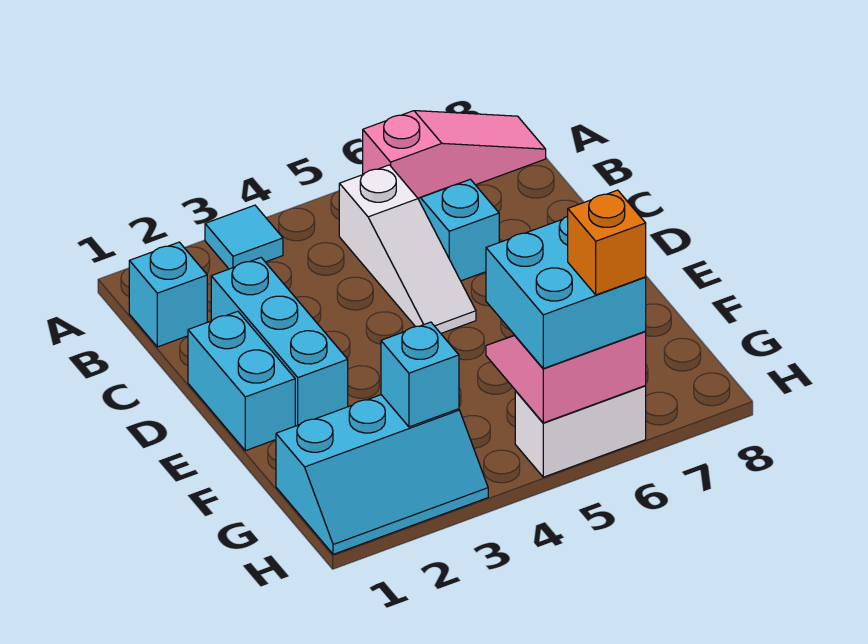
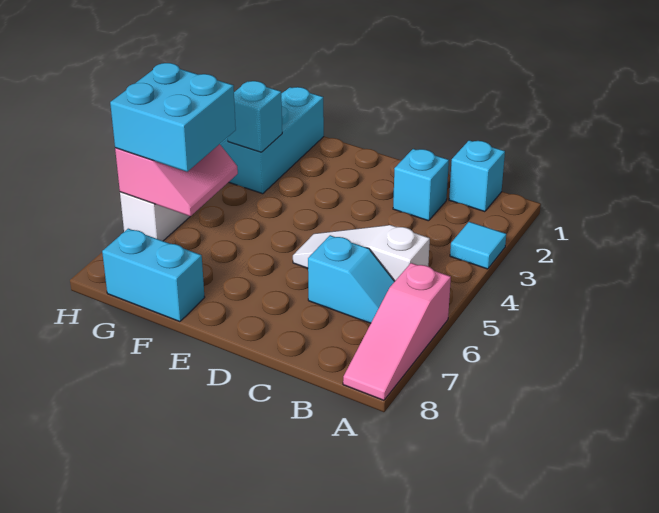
cyan 1x3 brick [211,258,348,426] -> cyan 1x1 brick [393,149,449,221]
cyan 1x2 brick [188,311,295,451] -> cyan 1x2 brick moved to [102,229,205,322]
orange 1x1 brick [568,190,646,295] -> none

